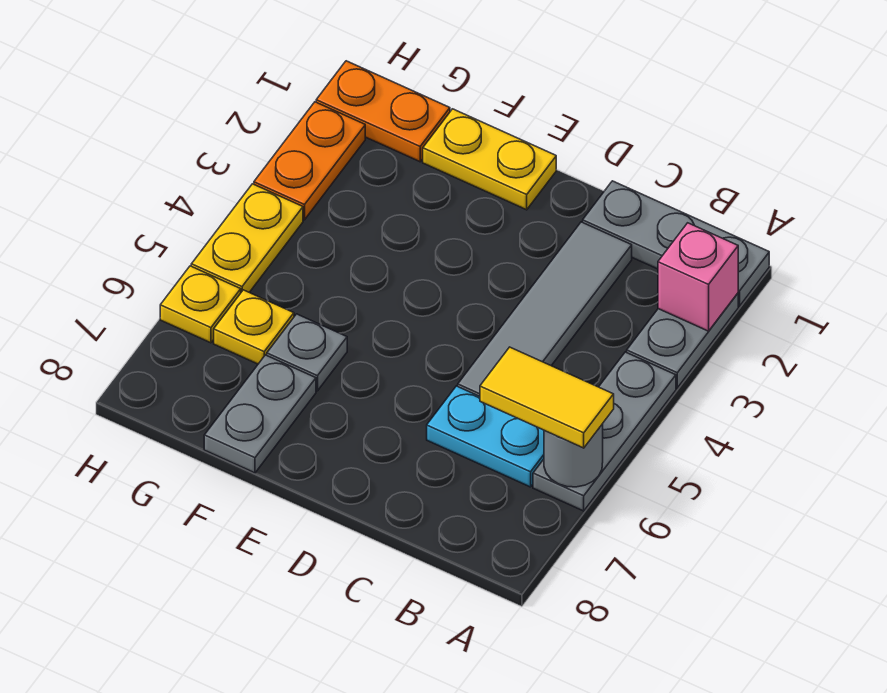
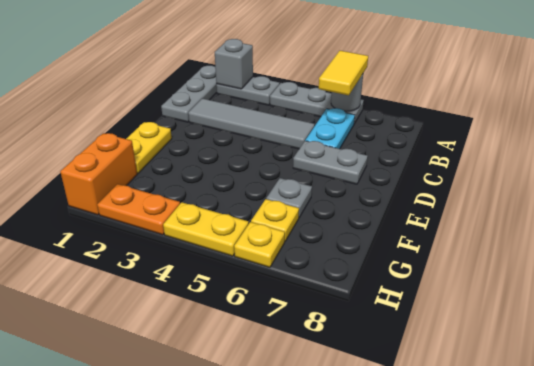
pink 1x1 brick [658,223,738,331] -> grey 1x1 brick [215,39,253,89]
grey 1x2 plate [204,355,316,473] -> grey 1x2 plate moved to [293,141,368,184]
orange 1x2 plate [316,61,450,162] -> orange 1x2 brick [60,133,137,215]

